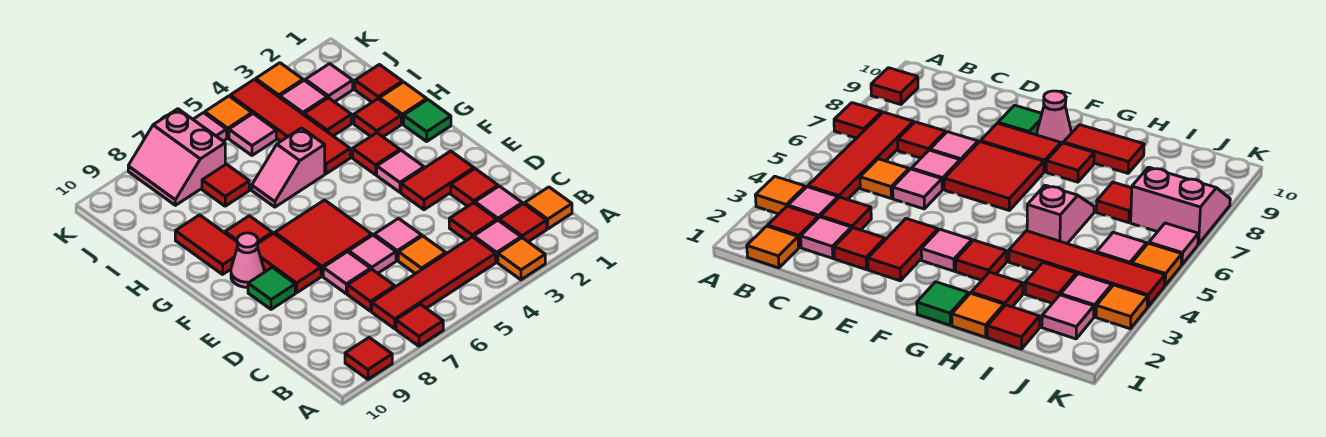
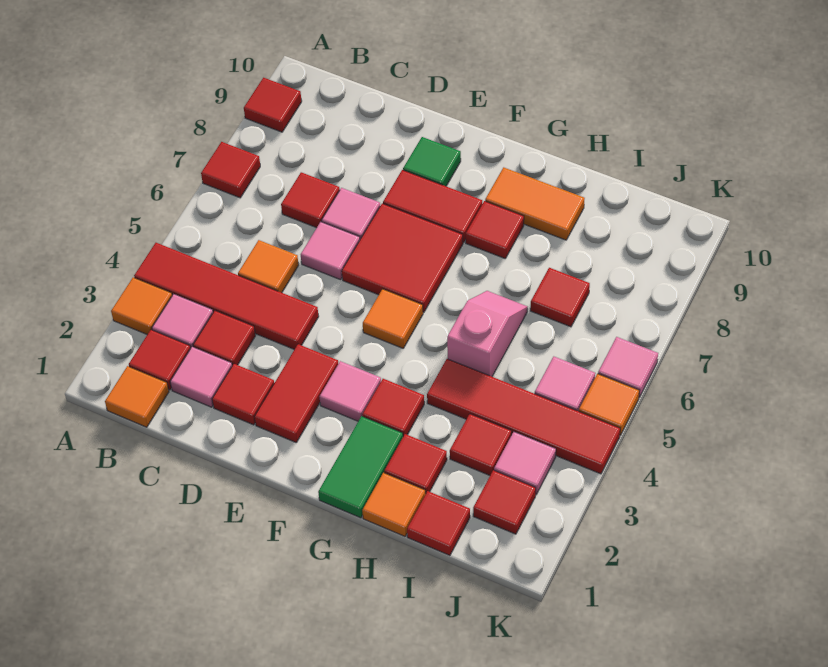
red 1x4 tile [372,237,496,329] -> red 1x4 tile turned to [134,243,319,349]
pink 1x1 tile [374,219,422,260] -> none
pink 1x1 cone [231,233,264,287] -> none
green 1x1 tile [404,100,451,141] -> green 1x2 tile [318,416,403,518]
red 1x2 tile [175,215,237,274] -> orange 1x2 tile [485,167,585,240]
pink 1x1 tile [305,64,353,102] -> red 1x1 tile [473,470,536,534]
pink 2x2 slope [128,109,225,205] -> none
orange 1x1 tile [256,63,303,97] -> orange 1x1 tile moved to [363,289,423,348]

